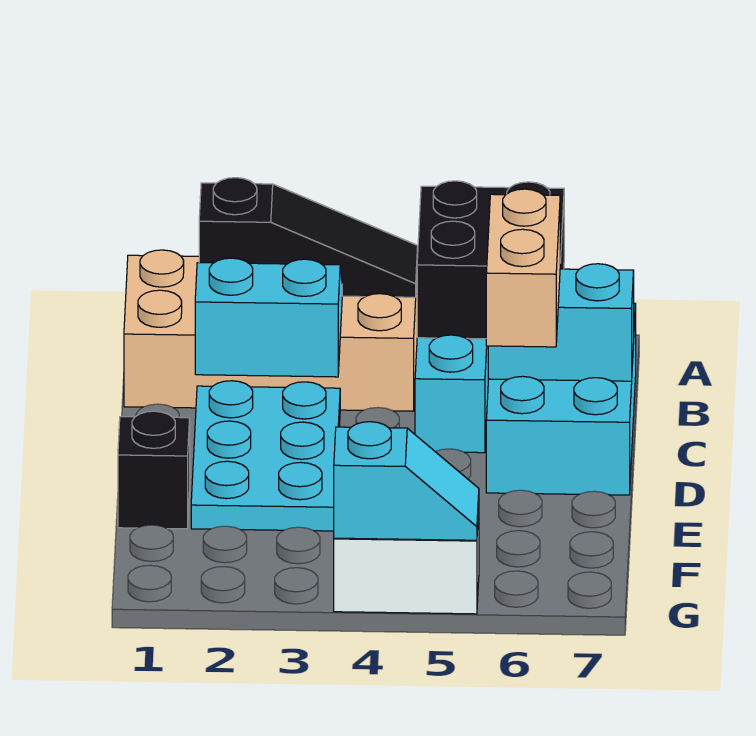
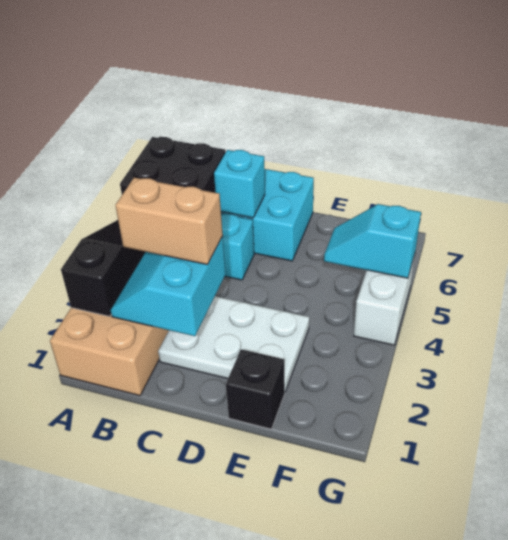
cyan 2x3 plate [191,381,340,531] -> white 2x3 plate [158,296,309,391]
cyan 1x2 brick [488,264,634,381] -> cyan 1x1 brick [214,150,265,218]
tan 1x2 brick [486,189,560,347] -> tan 1x2 brick moved to [115,178,223,265]
cyan 1x2 slope [334,422,479,540] -> cyan 1x2 slope turned to [324,204,421,278]

